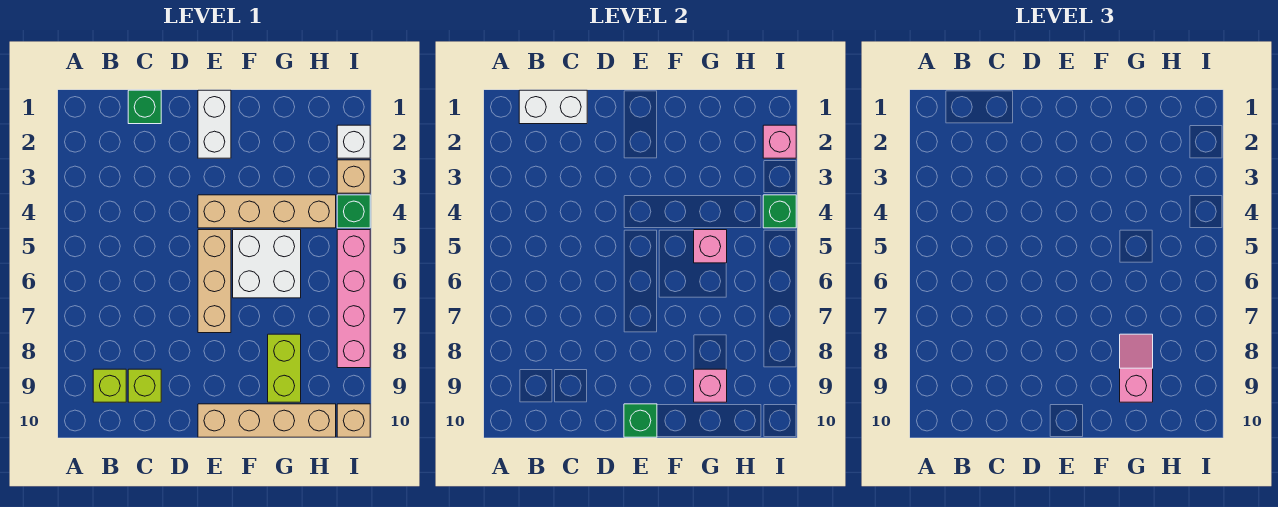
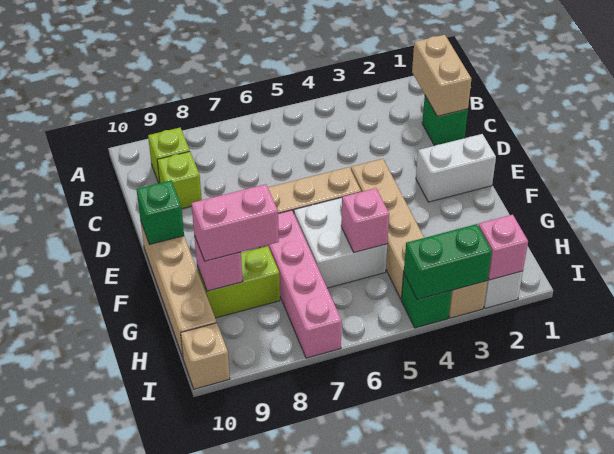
white 1x2 brick [519,90,587,124] -> tan 1x2 brick [412,35,471,116]
pink 1x2 slope [1120,334,1153,402] -> pink 1x2 brick [191,184,279,261]
green 1x1 brick [763,195,796,228] -> green 1x2 brick [404,224,492,300]
pink 1x4 brick [337,230,370,368] -> pink 1x4 brick turned to [260,210,342,358]

